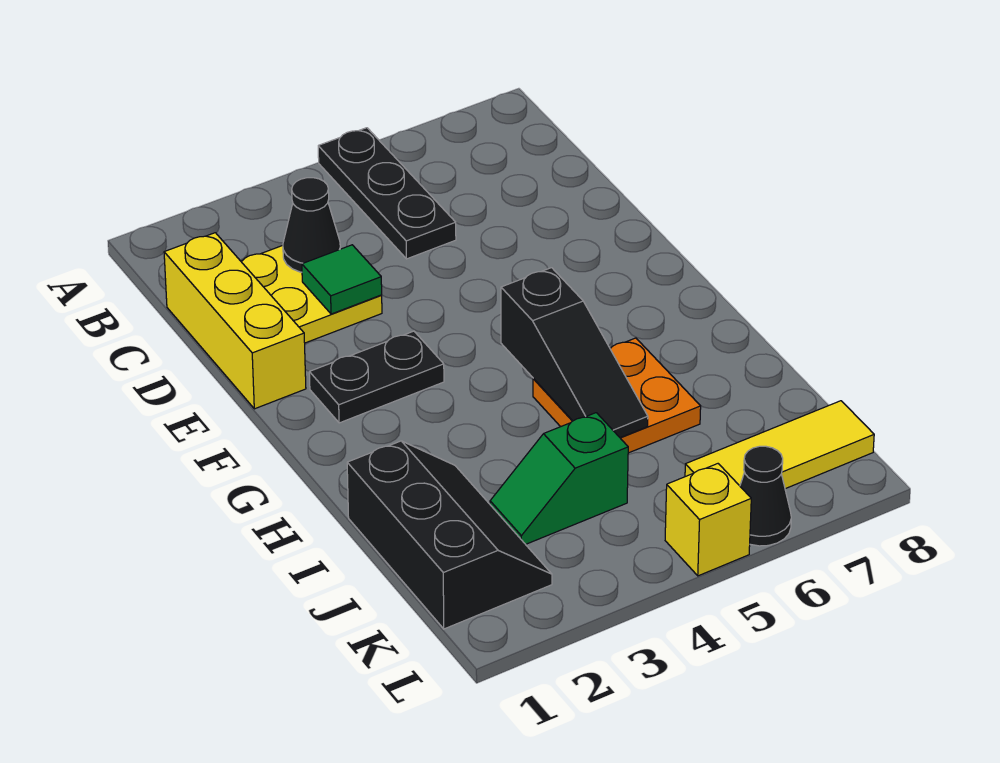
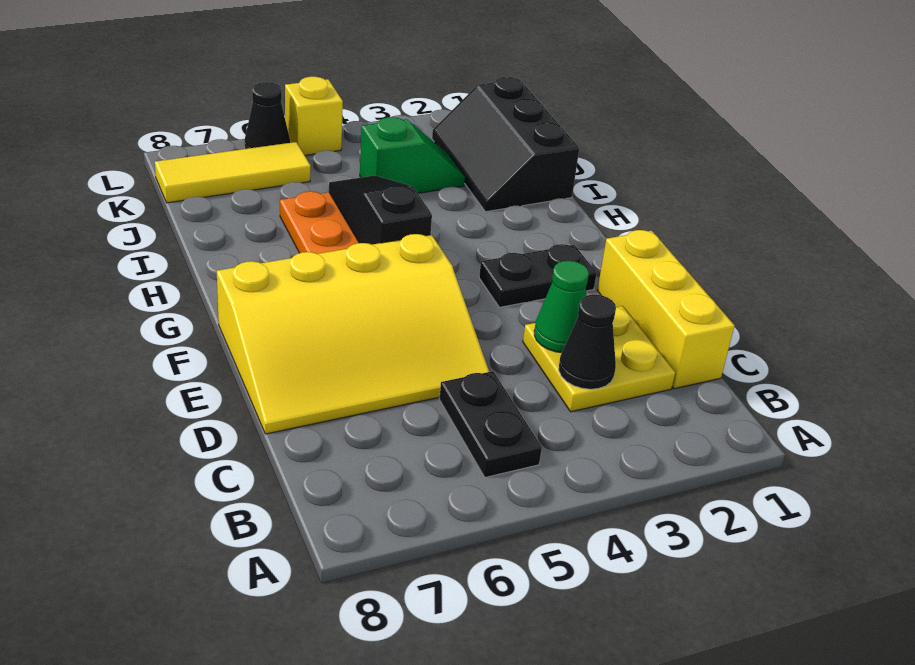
black 1x3 plate [318,128,456,259] -> black 1x2 plate [439,371,542,477]
green 1x1 tile [302,245,382,314] -> green 1x1 cone [534,261,589,353]
none -> yellow 3x4 slope [217,234,489,434]

